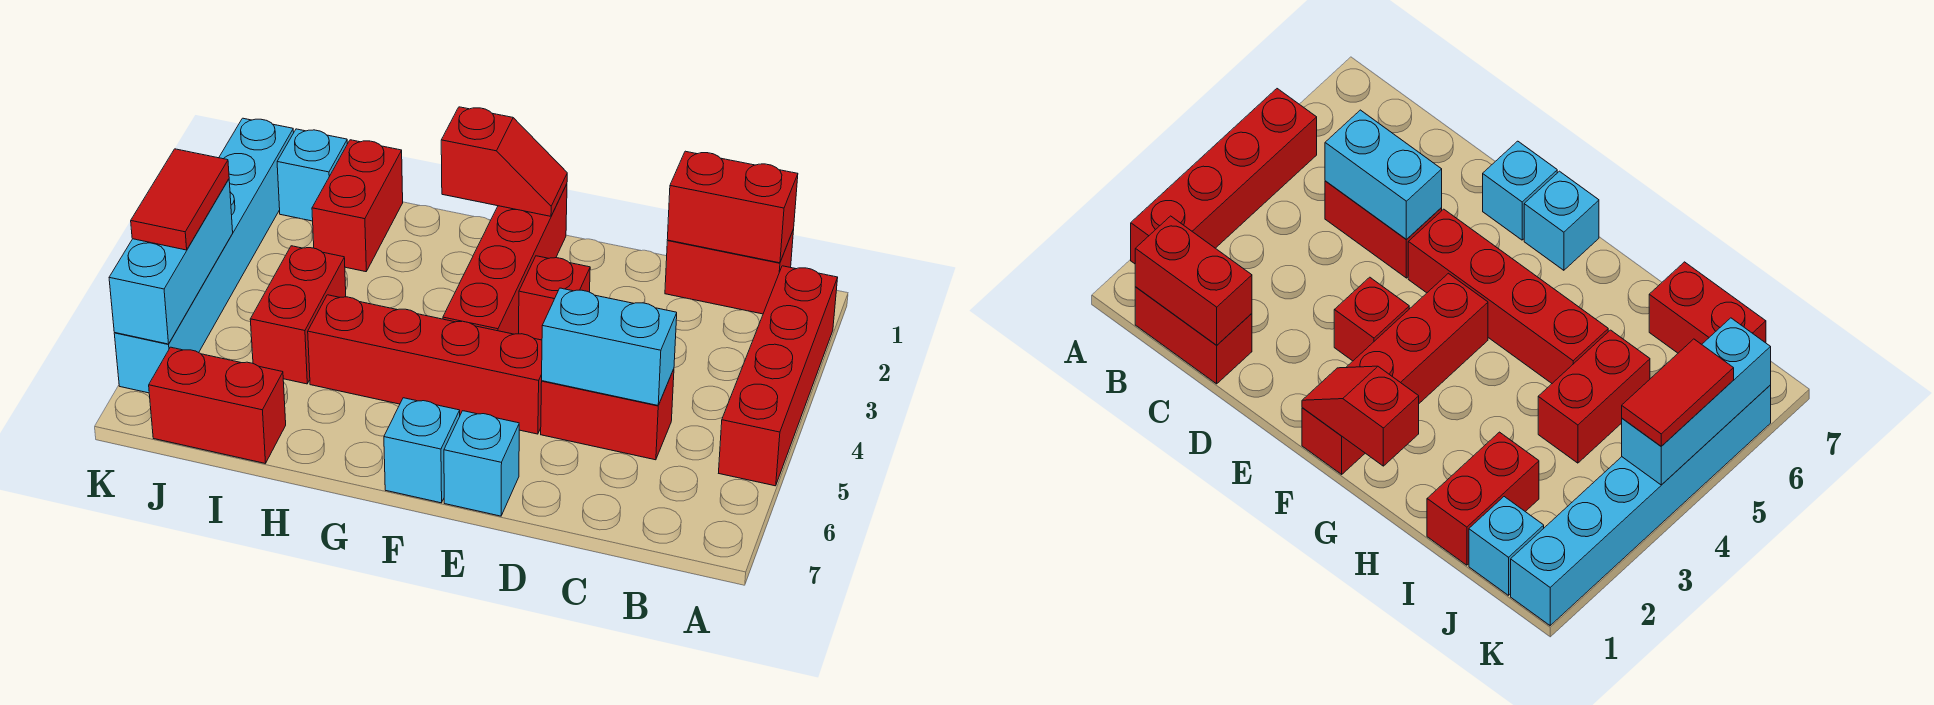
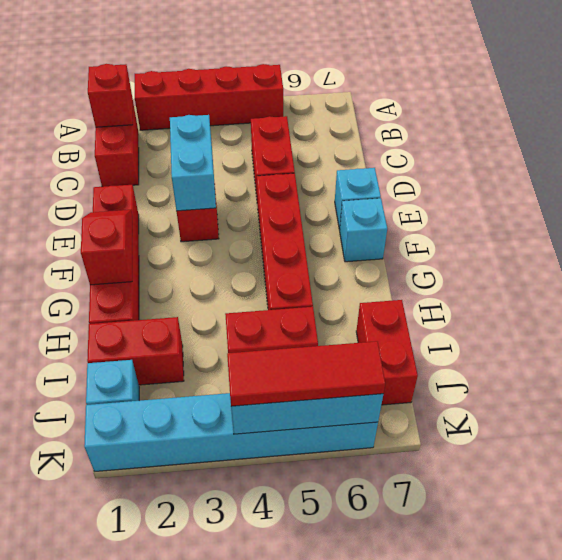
red 1x2 brick [667,151,798,263] -> red 1x1 brick [88,64,133,127]
cyan 1x2 brick [542,288,677,405] -> cyan 1x2 brick moved to [170,115,216,211]
red 1x4 brick [443,184,567,334] -> red 1x4 brick turned to [89,185,139,324]
red 1x2 tile [131,149,229,250] -> red 1x3 tile [227,341,385,406]

